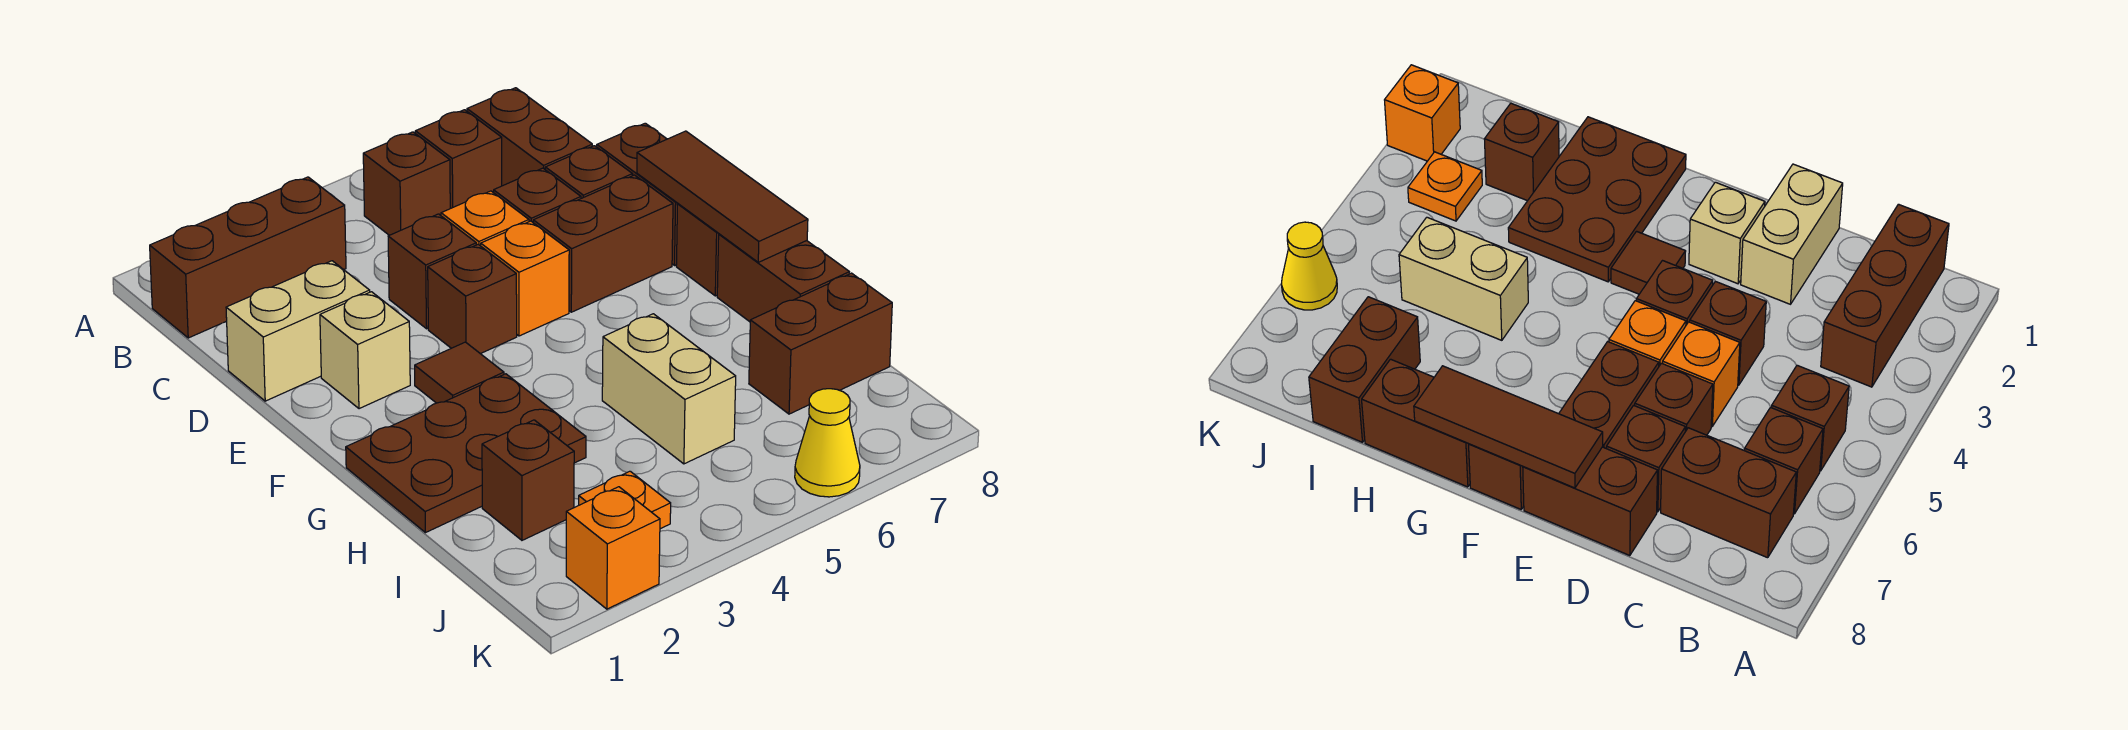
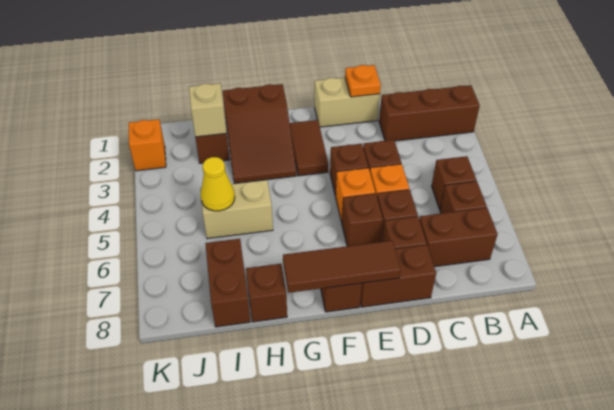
brown 1x3 brick [150,177,346,338] -> brown 1x3 brick turned to [379,85,480,141]
tan 1x2 brick [226,261,370,401] -> tan 1x2 brick turned to [315,77,380,127]
tan 1x1 brick [320,292,410,409] -> tan 1x1 brick moved to [189,83,226,137]
brown 1x2 brick [533,175,673,312] -> brown 1x1 brick [342,194,383,246]
brown 1x1 tile [415,342,504,403] -> brown 1x2 tile [290,120,328,176]
brown 2x3 plate [346,374,586,533] -> brown 2x3 slope [223,84,297,183]
brown 1x2 brick [717,234,849,322] -> brown 1x1 brick [246,264,287,322]
orange 1x1 plate [579,471,671,529] -> orange 1x1 plate moved to [345,65,381,97]
yellow 1x1 cone [795,389,860,497] -> yellow 1x1 cone moved to [201,157,235,211]

